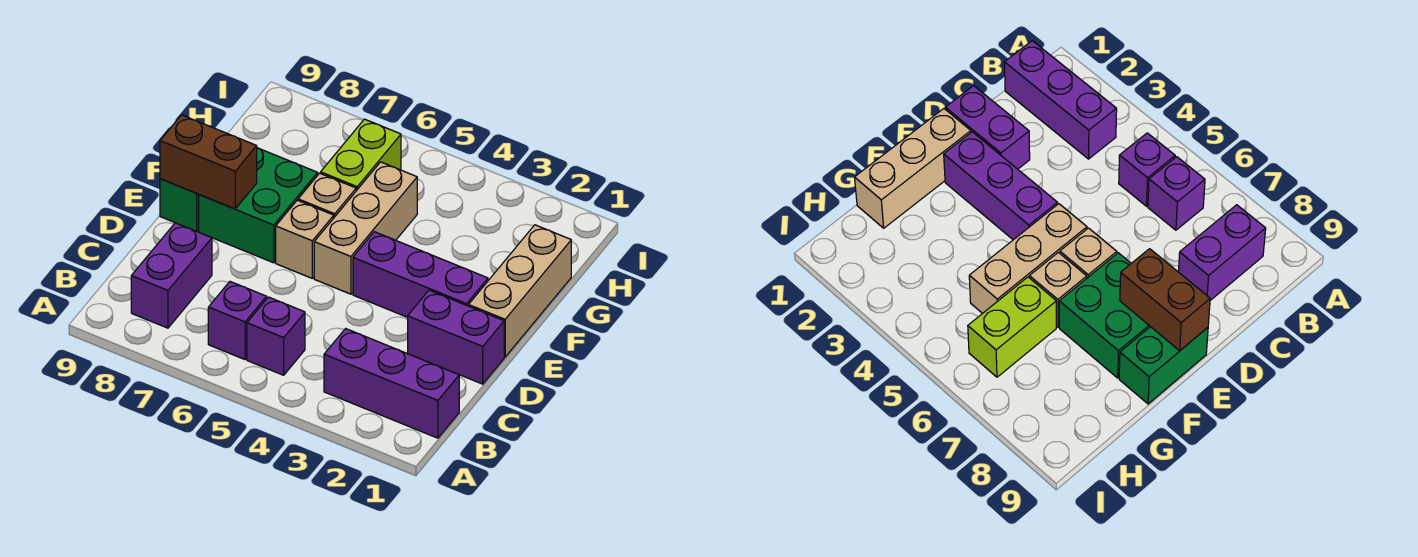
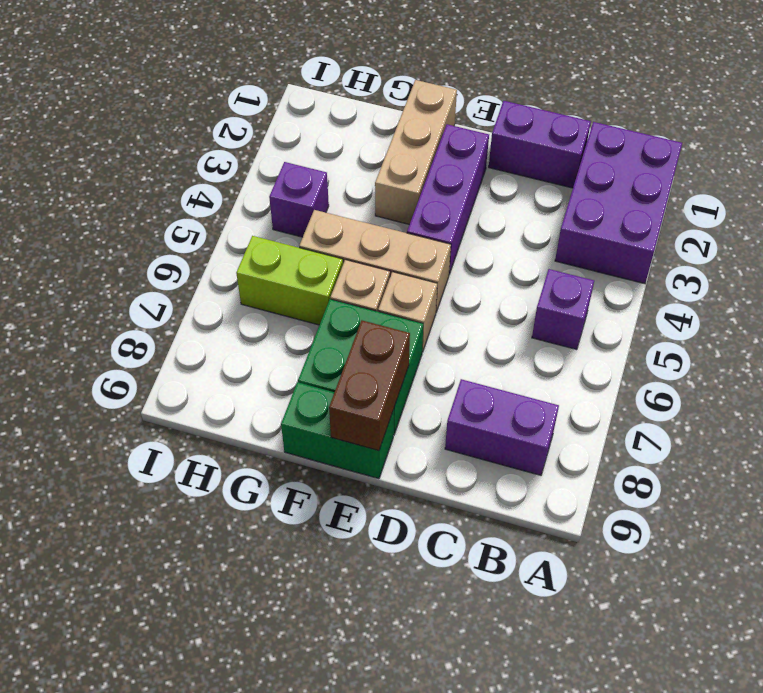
purple 1x3 brick [324,329,459,438] -> purple 2x3 brick [555,122,682,284]
purple 1x1 brick [208,282,267,359] -> purple 1x1 brick moved to [269,162,329,237]
purple 1x2 brick [408,290,504,384] -> purple 1x2 brick turned to [489,101,591,188]
tan 1x3 brick [469,225,571,357] -> tan 1x3 brick turned to [375,80,457,224]

